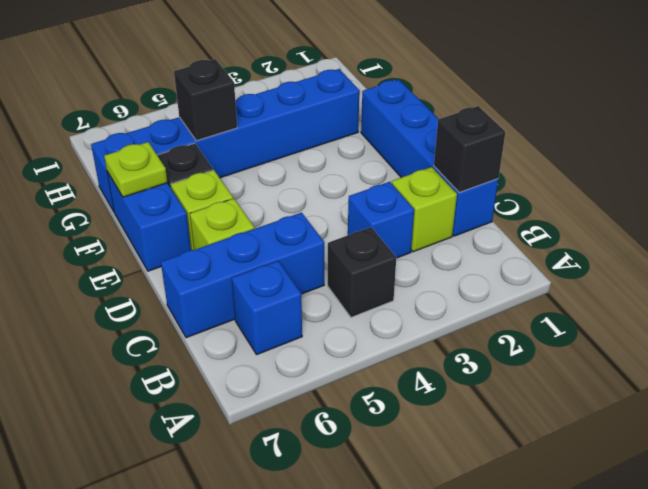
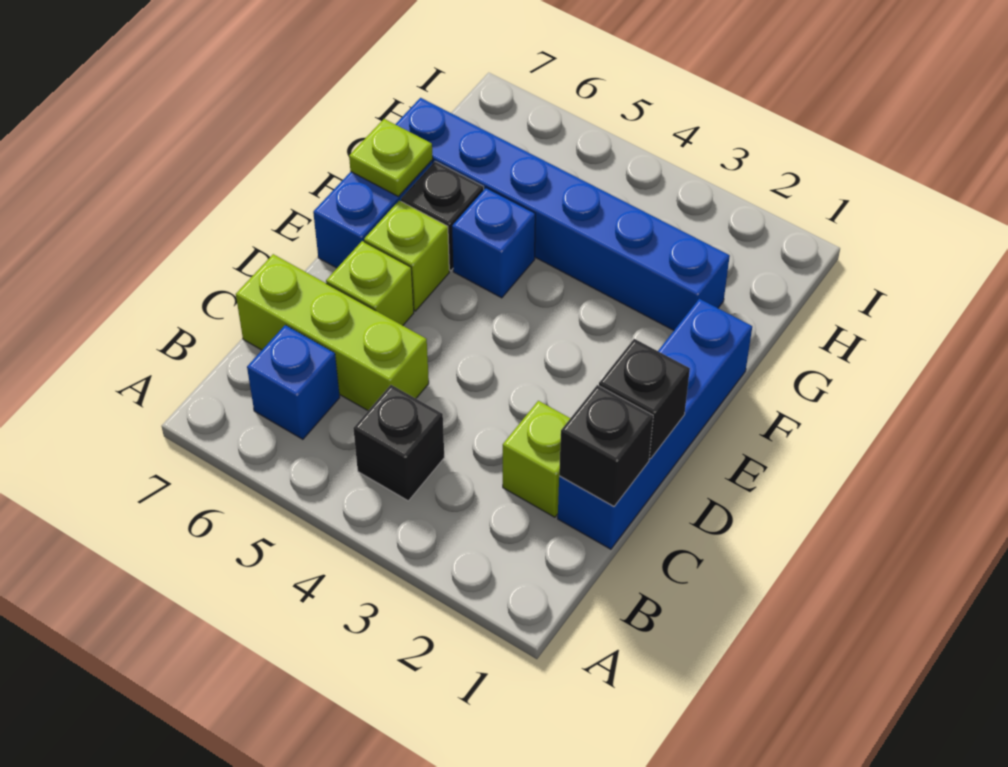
blue 1x1 brick [348,182,414,258] -> blue 1x1 brick moved to [452,188,535,298]
blue 1x3 brick [161,213,324,338] -> lime 1x3 brick [236,254,429,410]
black 1x1 brick [174,59,237,141] -> black 1x1 brick moved to [599,339,690,459]

